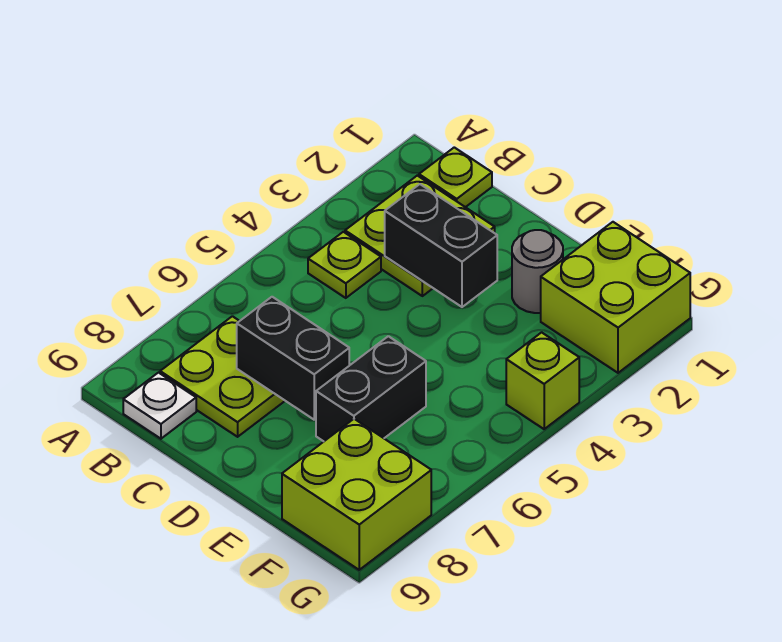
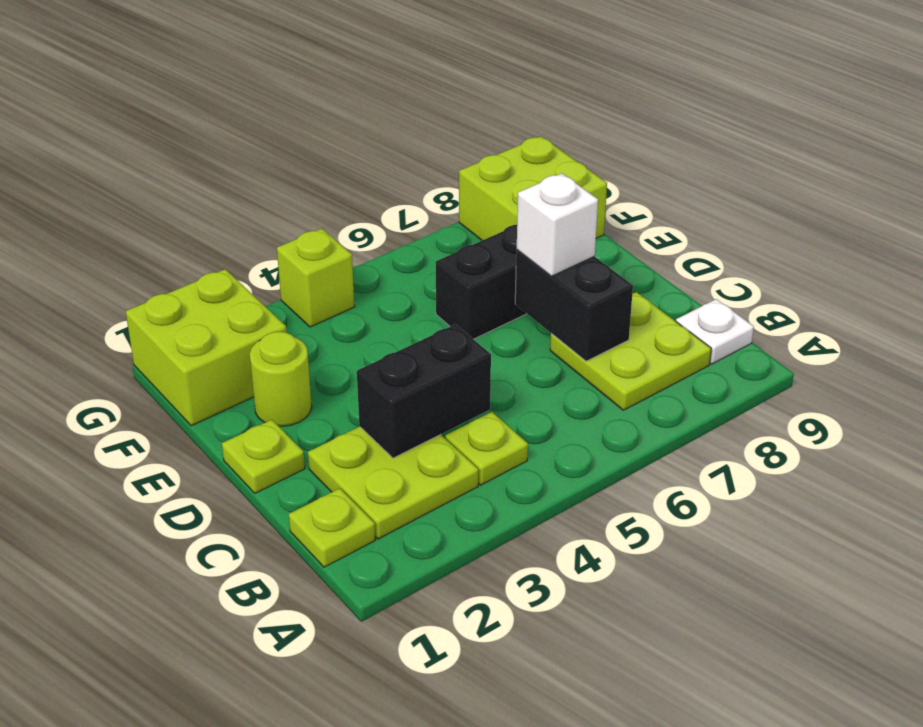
black 1x2 brick [385,184,497,307] -> black 1x2 brick turned to [357,324,491,458]
none -> lime 1x1 plate [222,420,305,493]
none -> white 1x1 brick [517,173,598,276]
grey 1x1 round brick [512,230,563,313] -> lime 1x1 round brick [250,332,312,426]

